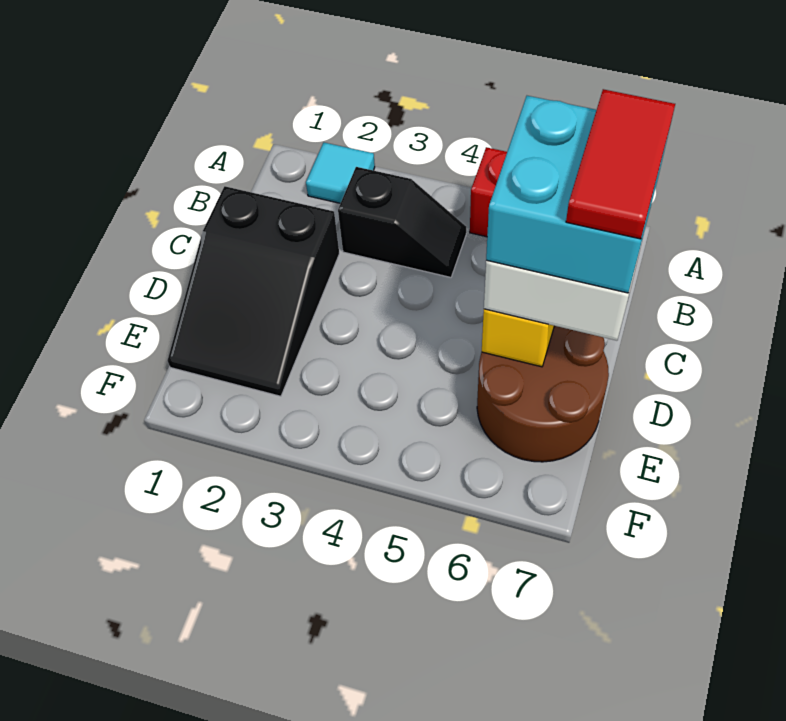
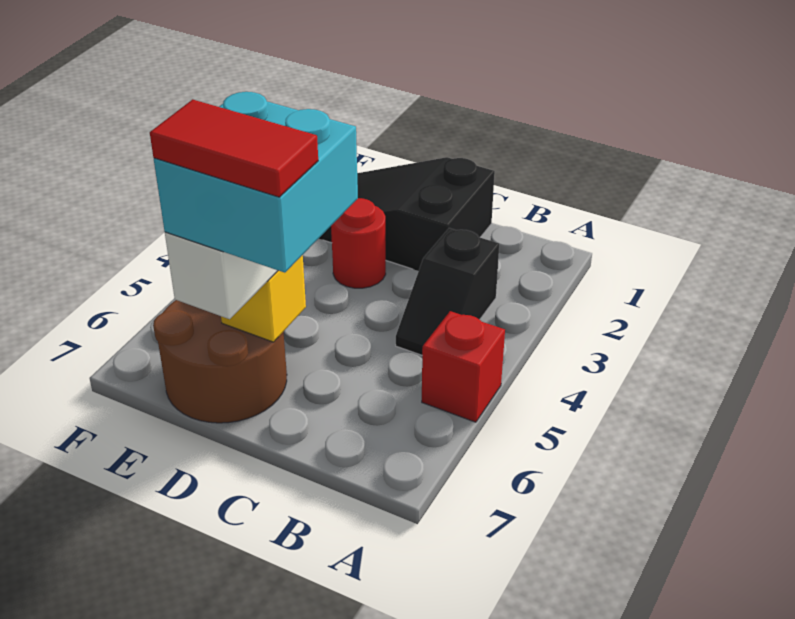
cyan 1x1 tile [306,143,375,203] -> none
none -> red 1x1 round brick [331,198,386,288]

